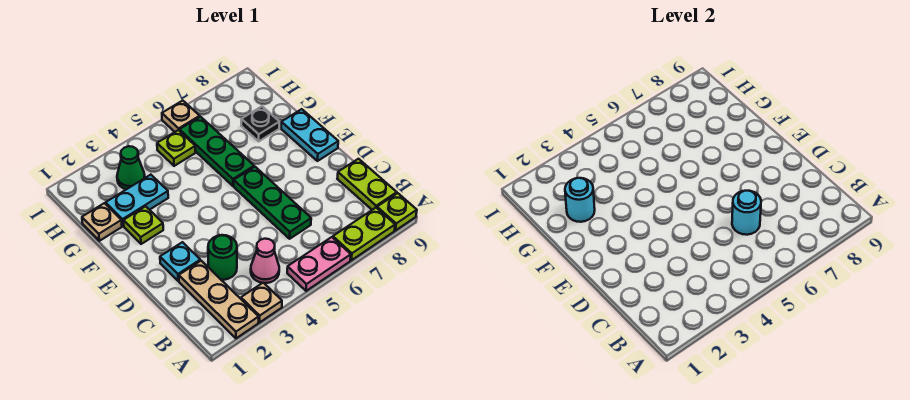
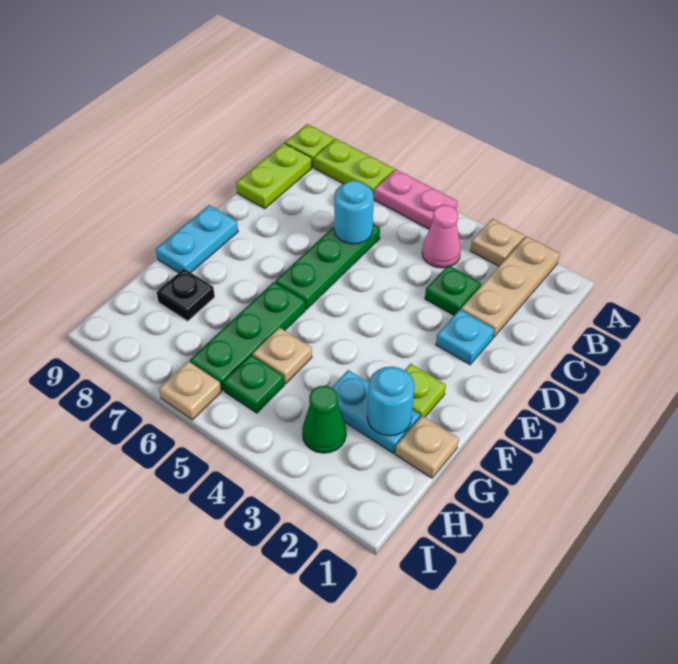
green 1x1 round brick [208,235,237,280] -> green 1x1 plate [425,265,481,315]
none -> tan 1x1 plate [252,327,312,384]
lime 1x1 plate [157,130,195,166] -> green 1x1 plate [223,355,284,413]

